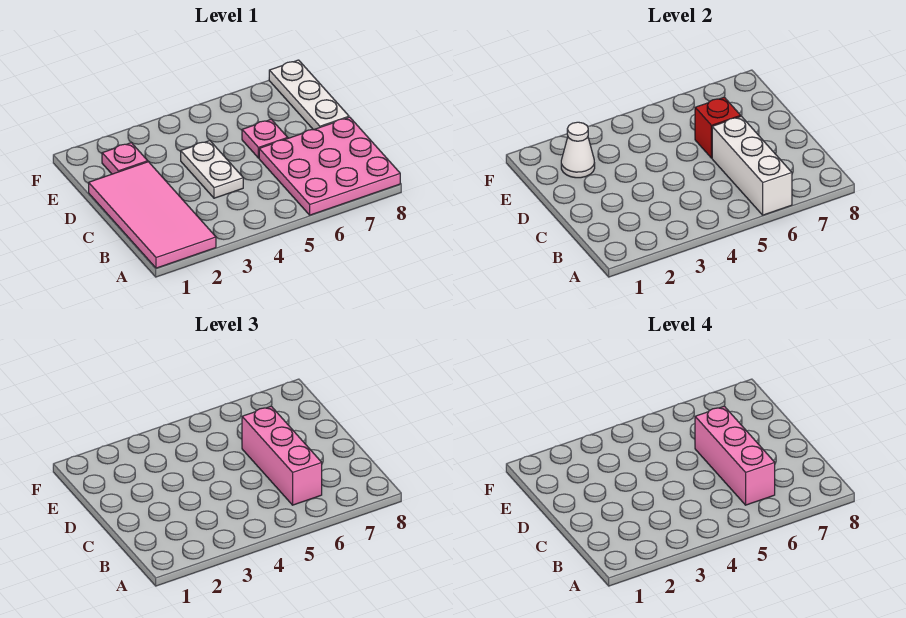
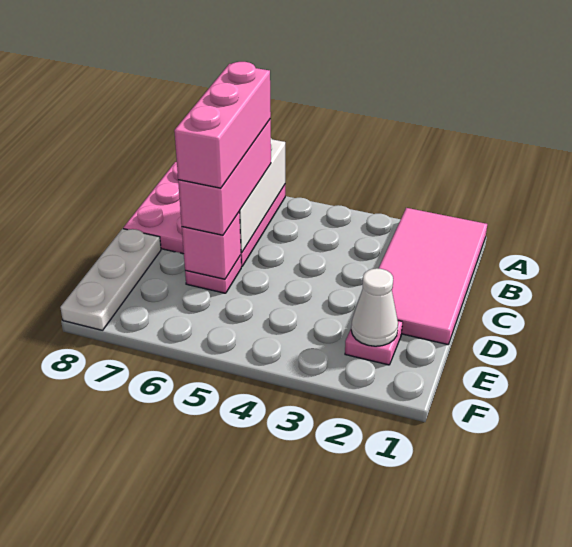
white 1x2 plate [181,141,243,198] -> none
red 1x1 brick [695,97,741,158] -> pink 1x1 brick [182,211,241,279]

